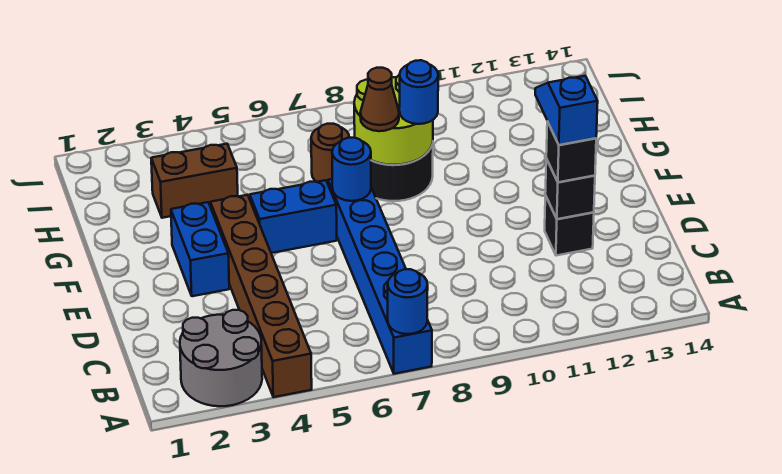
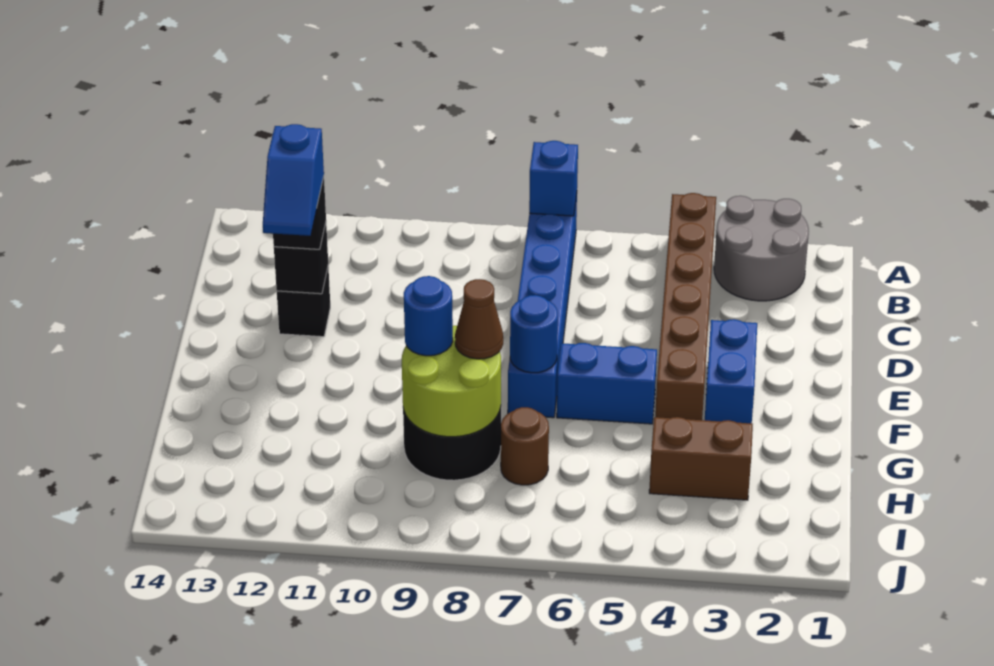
blue 1x1 round brick [388,269,428,334] -> blue 1x1 brick [529,141,578,216]

